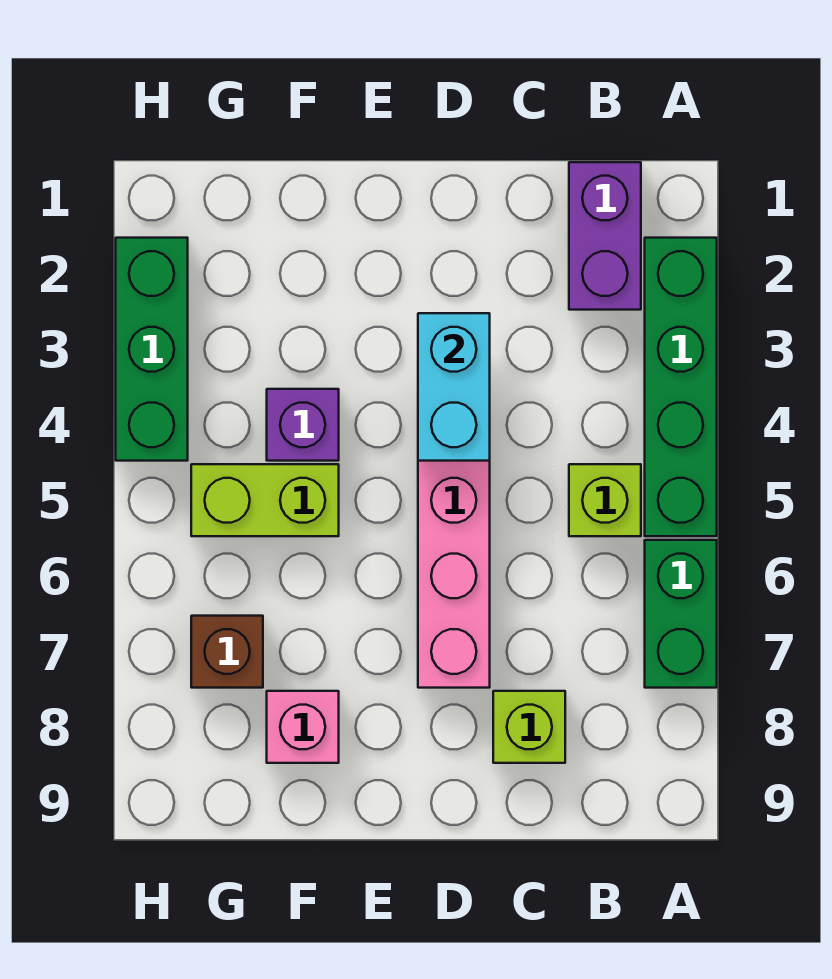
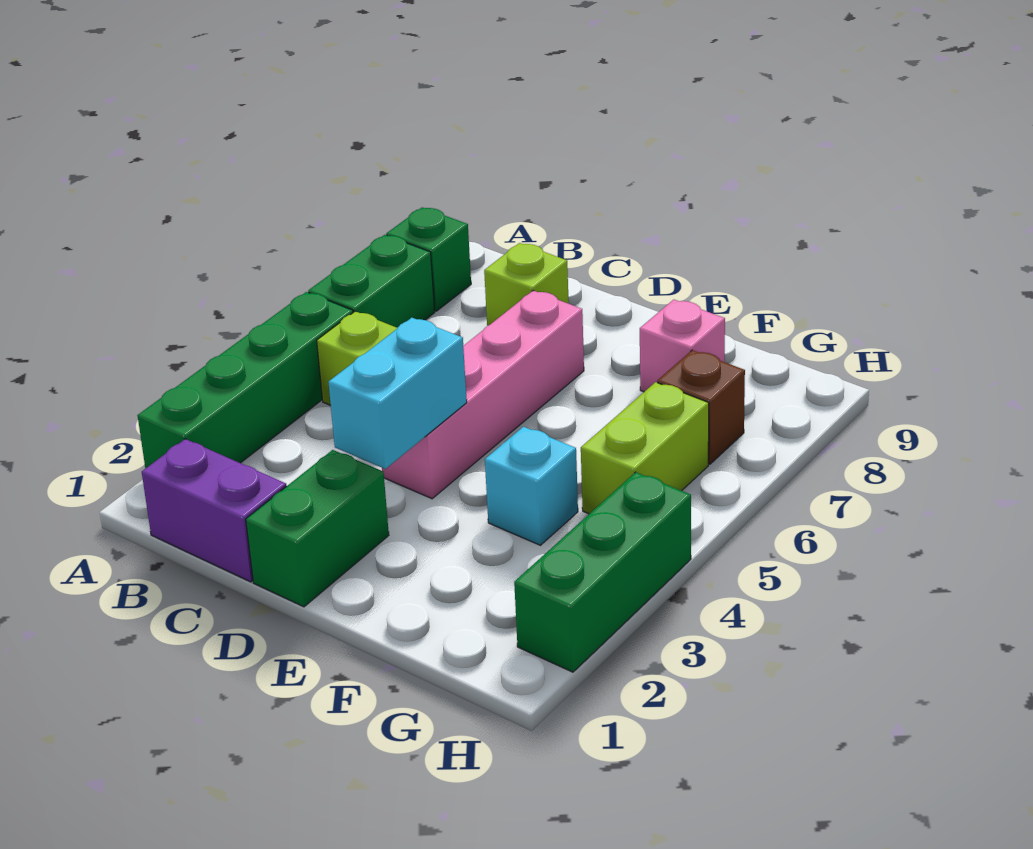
none -> green 1x1 brick [386,207,471,311]
purple 1x2 brick [569,162,641,310] -> purple 1x2 brick turned to [142,439,286,582]
none -> green 1x2 brick [246,450,389,607]
purple 1x1 brick [267,389,339,461] -> cyan 1x1 brick [485,427,578,545]
lime 1x2 brick [191,464,339,536] -> lime 1x2 brick turned to [581,382,709,514]

